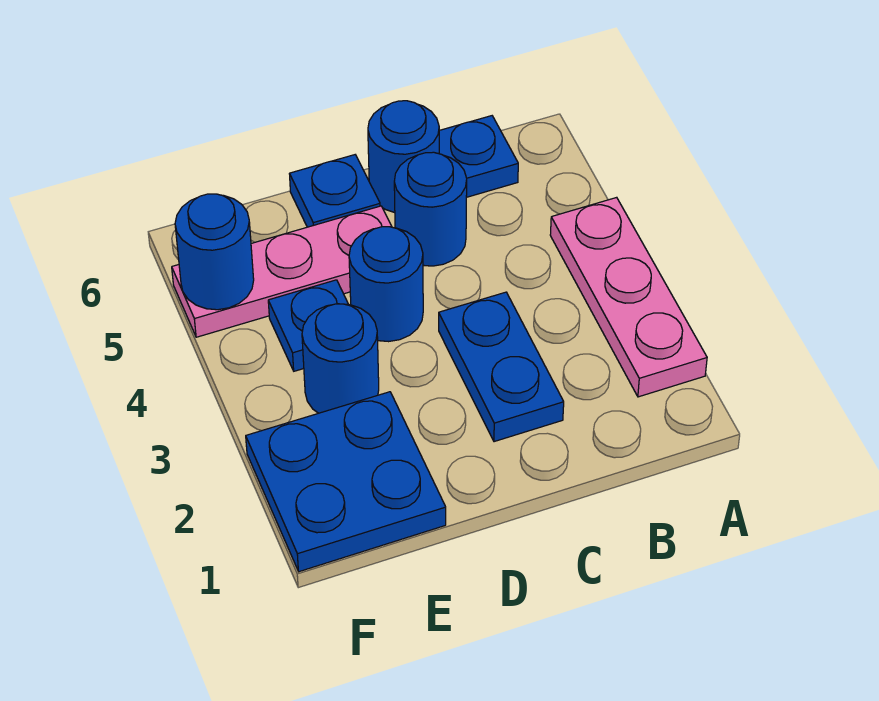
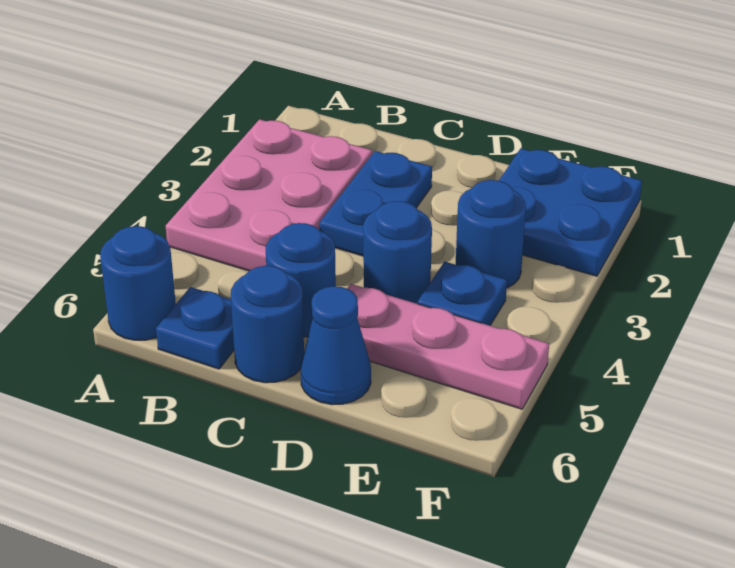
pink 1x3 plate [550,197,707,397] -> pink 2x3 plate [166,119,372,271]
blue 1x1 plate [290,155,380,227] -> blue 1x1 cone [301,286,371,405]
blue 1x1 round brick [175,194,254,310] -> blue 1x1 round brick moved to [100,226,176,340]

